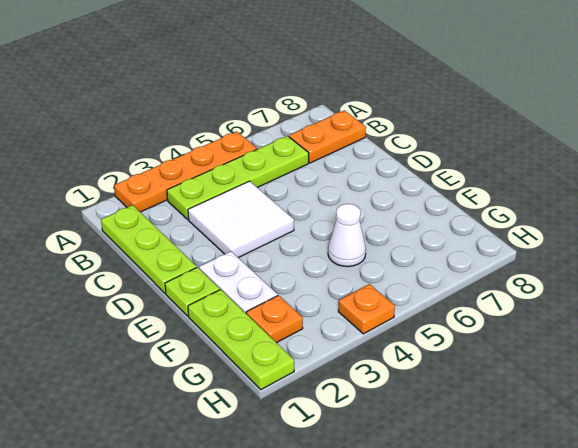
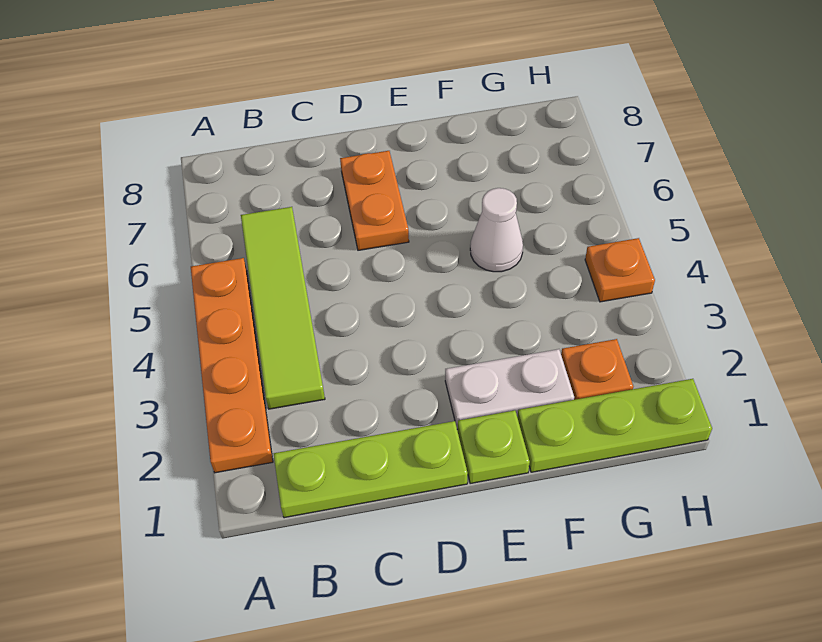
lime 1x4 plate [167,136,309,219] -> lime 1x4 tile [241,207,325,409]
orange 1x2 plate [289,110,366,163] -> orange 1x2 plate moved to [340,151,409,250]
white 2x2 tile [188,181,294,258] -> none

